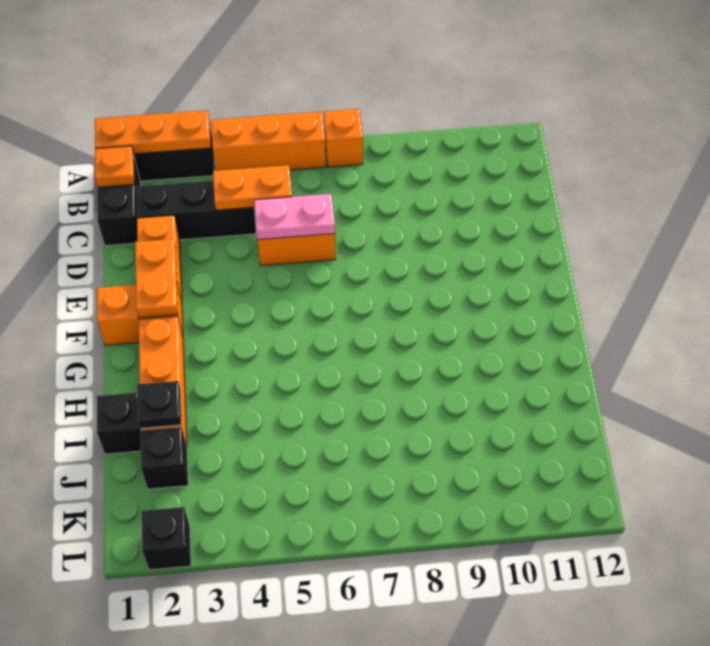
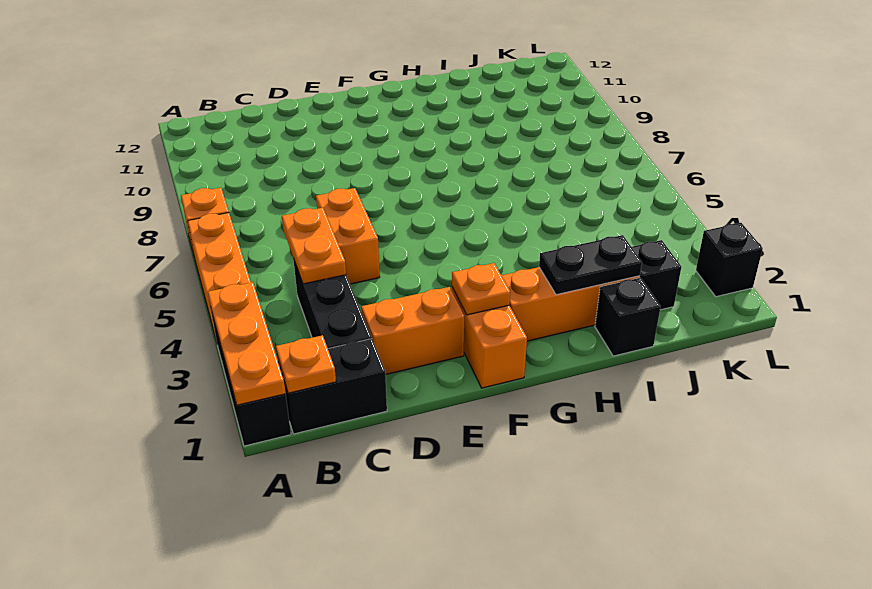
pink 1x2 plate [254,194,335,240] -> none
orange 1x2 plate [135,239,178,317] -> orange 1x1 plate [452,263,510,315]
black 1x1 plate [137,381,181,428] -> black 1x2 plate [539,235,642,295]

